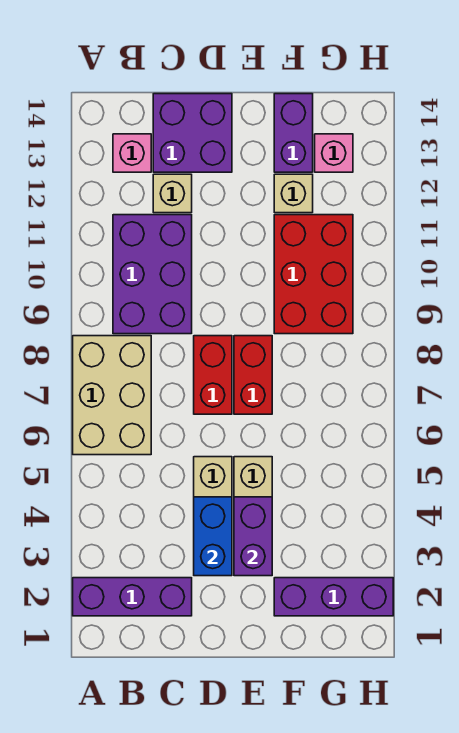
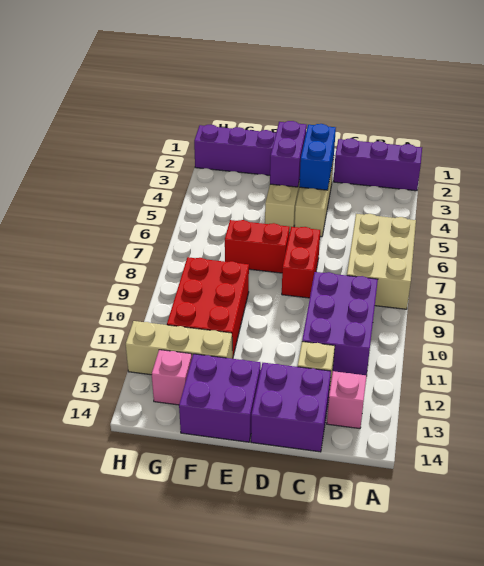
red 1x2 brick [234,336,272,414] -> red 1x2 brick turned to [225,220,290,273]
tan 1x1 brick [274,174,313,213] -> tan 1x3 brick [126,321,232,375]
purple 1x2 brick [274,94,313,172] -> purple 2x2 brick [179,354,261,442]

